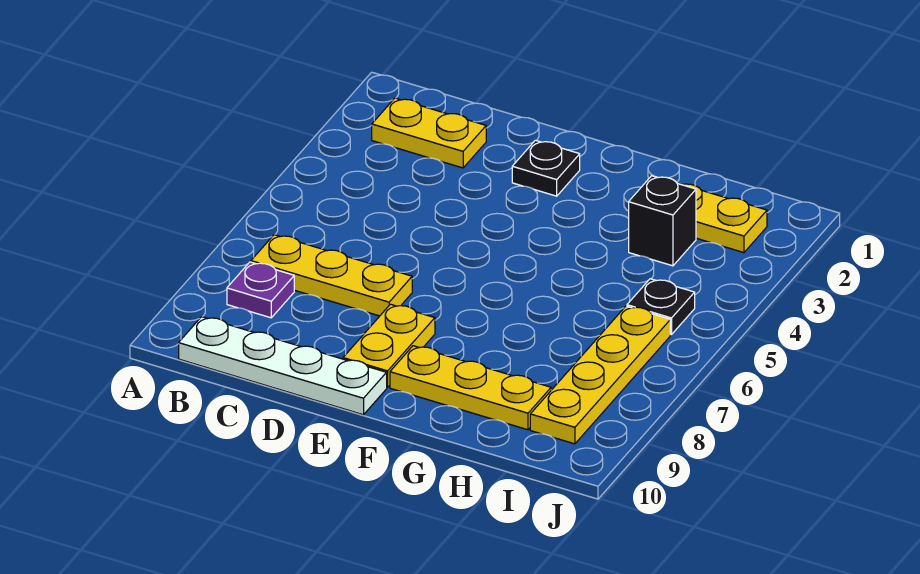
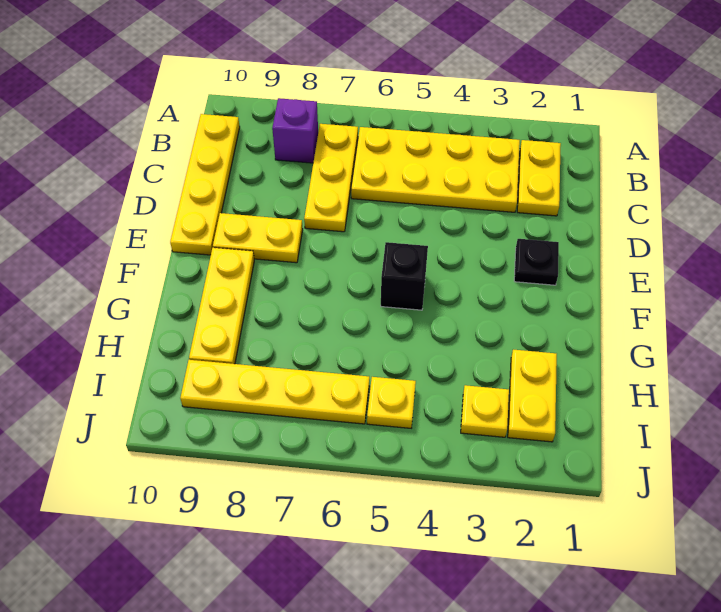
none -> yellow 2x4 plate [351,127,520,212]
purple 1x1 plate [227,262,294,318] -> purple 1x1 brick [272,98,318,163]
white 1x4 plate [179,317,387,415] -> yellow 1x4 plate [170,114,240,255]
black 1x1 brick [629,176,696,266] -> black 1x1 brick moved to [381,242,428,310]
none -> yellow 1x1 plate [461,385,509,437]
black 1x1 plate [627,279,695,335] -> yellow 1x1 plate [367,377,416,428]

